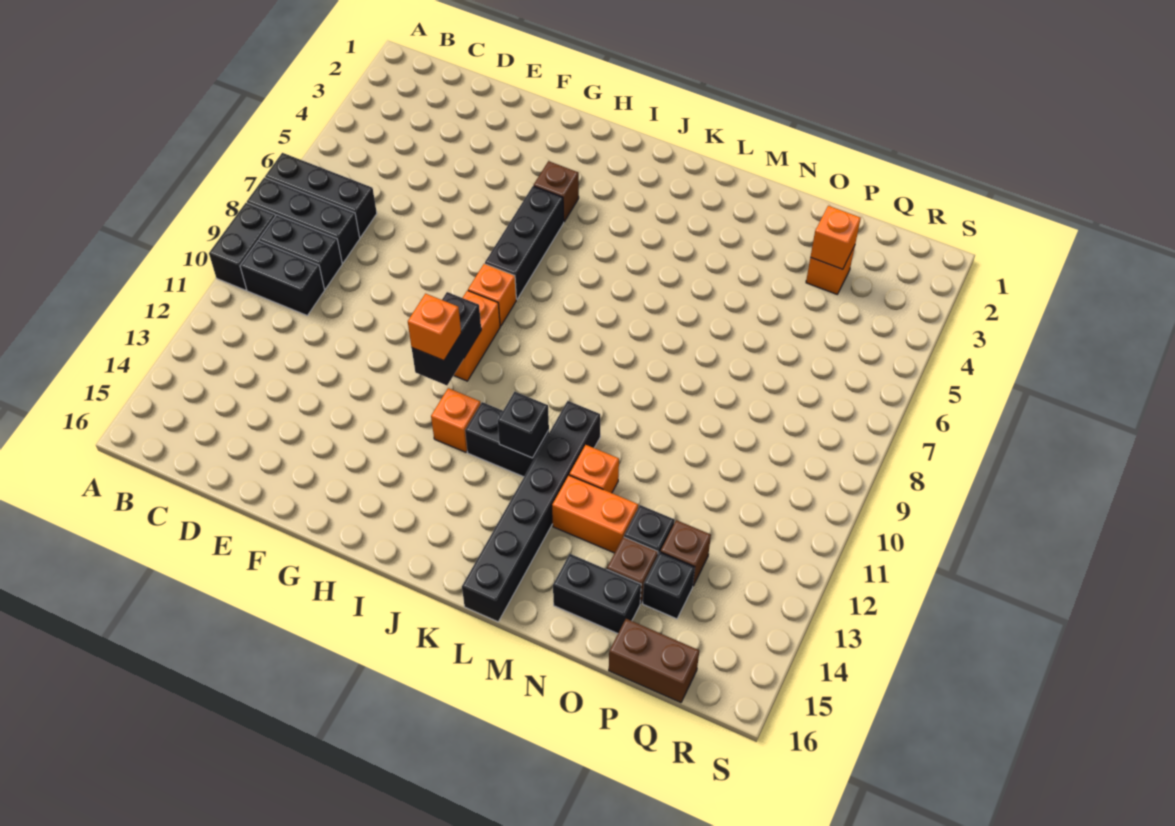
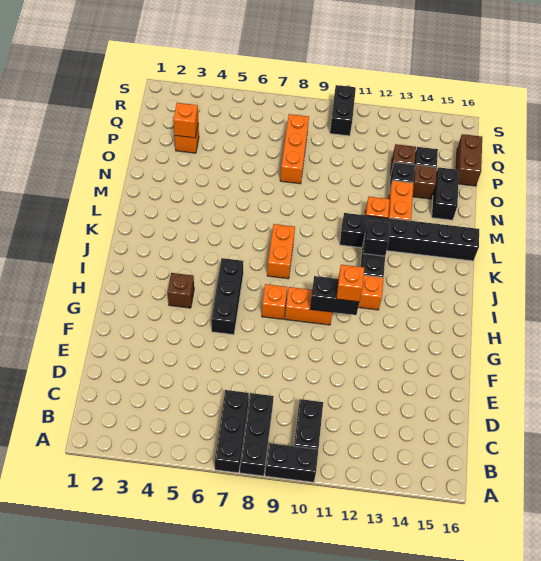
black 1x2 brick [259,215,342,289] -> black 1x2 brick moved to [330,85,356,136]
black 1x3 brick [485,186,564,299] -> black 1x3 brick turned to [211,258,243,335]
none -> orange 1x2 brick [267,224,295,279]
none -> orange 1x3 brick [280,114,309,184]

